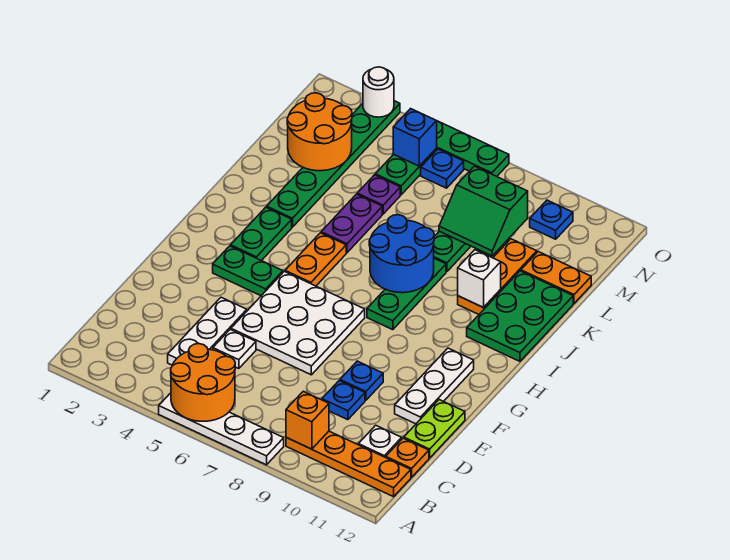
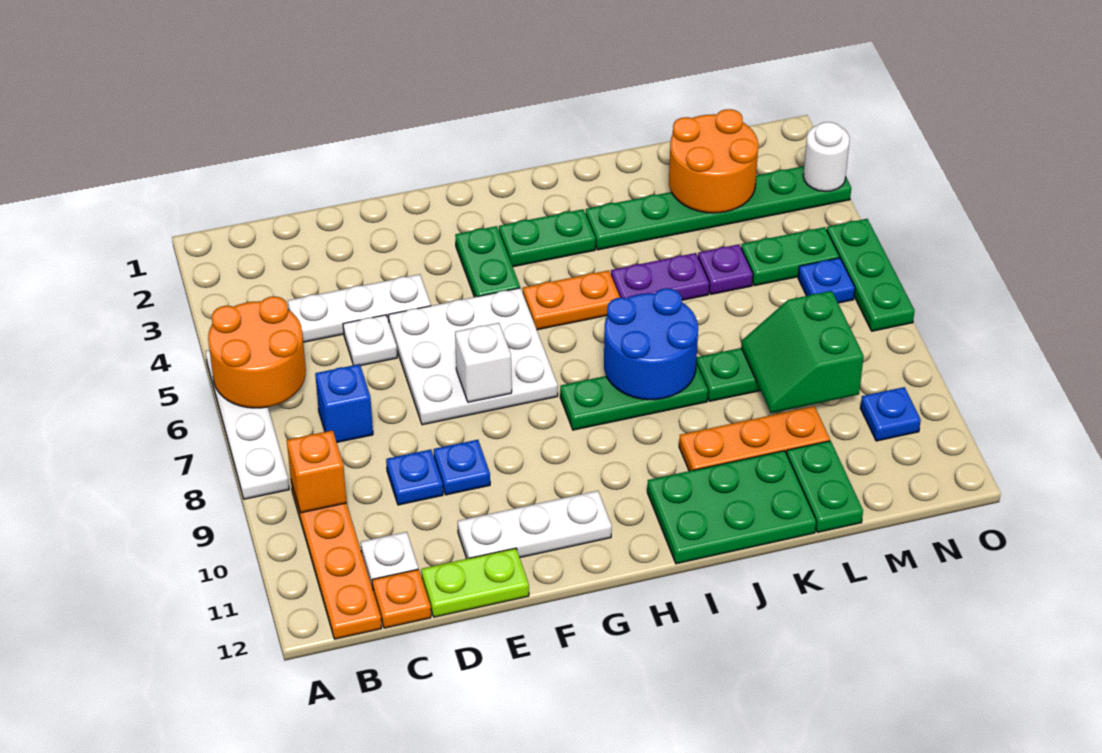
white 1x1 brick [458,250,501,308] -> white 1x1 brick moved to [455,323,512,402]
orange 1x2 plate [521,252,591,303] -> green 1x2 plate [787,441,863,532]
blue 1x1 brick [393,109,437,166] -> blue 1x1 brick moved to [315,364,373,442]

